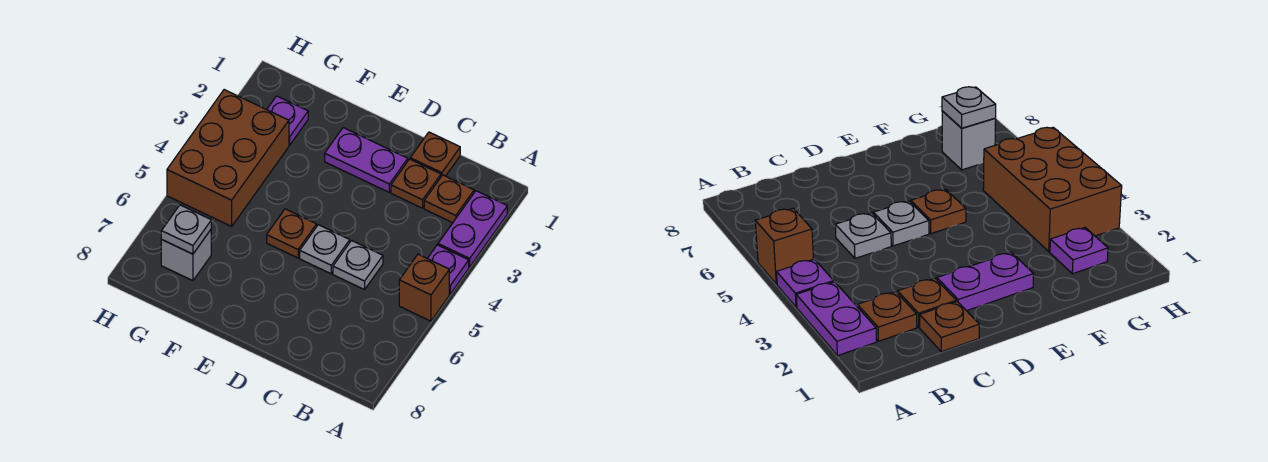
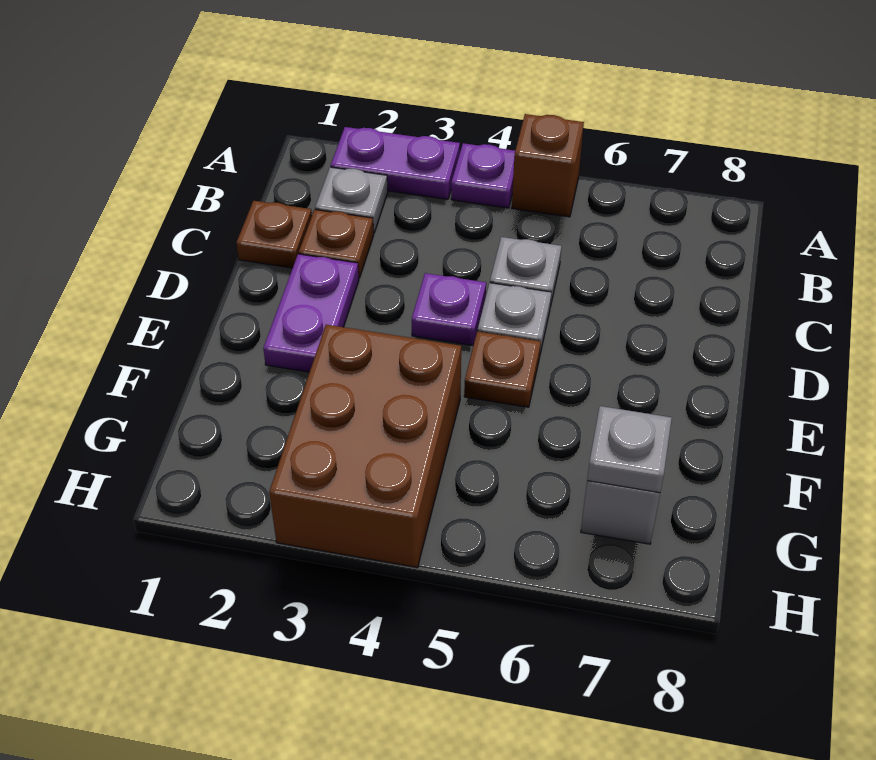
brown 1x1 plate [424,175,474,223] -> grey 1x1 plate [315,167,388,233]
purple 1x1 plate [267,96,308,145] -> purple 1x1 plate moved to [412,273,486,345]
brown 2x3 brick [167,90,289,226] -> brown 2x3 brick turned to [269,325,461,568]

